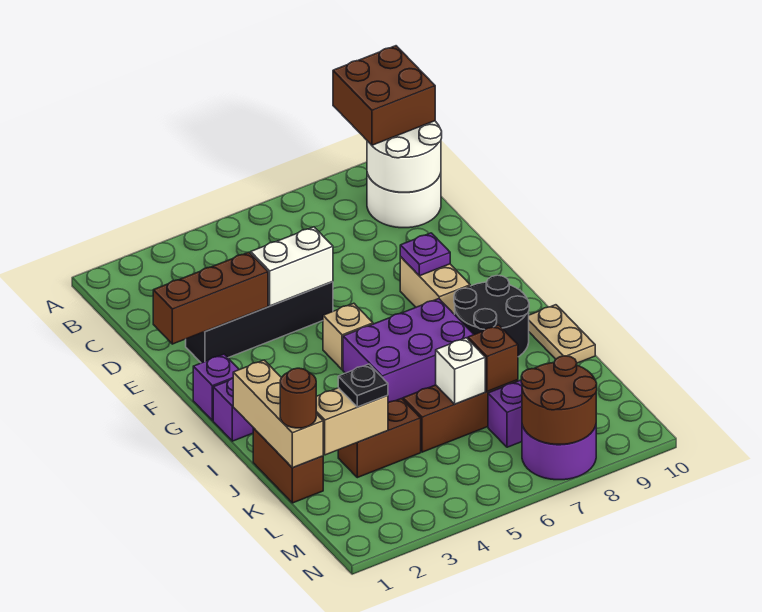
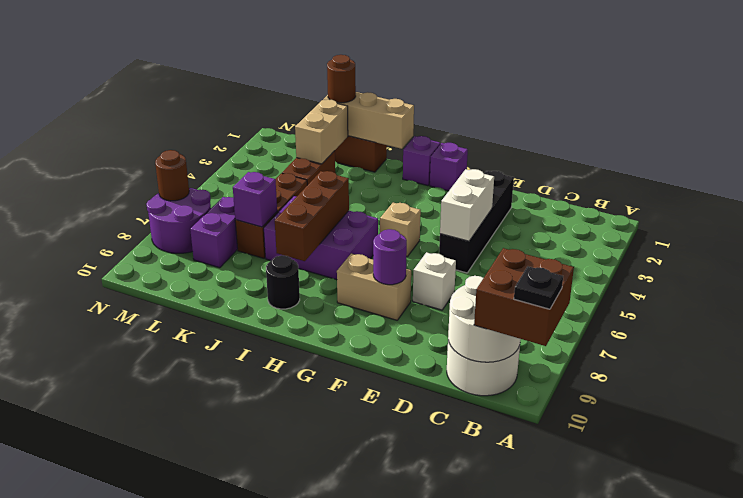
brown 1x3 brick [153,252,268,344] -> brown 1x3 brick moved to [275,171,349,261]
purple 1x1 plate [400,233,450,276] -> purple 1x1 round brick [373,229,407,285]
purple 2x3 brick [343,299,474,403] -> purple 2x3 brick turned to [264,196,378,280]
black 2x2 round brick [454,275,529,357] -> black 1x1 round brick [266,255,300,309]
tan 1x2 plate [529,305,595,363] -> none
black 1x1 plate [338,364,388,407] -> black 1x1 plate moved to [514,266,563,309]
white 1x1 brick [436,338,485,404] -> white 1x1 brick moved to [413,252,456,310]
brown 1x1 brick [468,325,518,392] -> purple 1x1 brick [233,172,277,227]
brown 2x2 round brick [521,356,597,444] -> brown 1x1 round brick [155,150,189,201]

